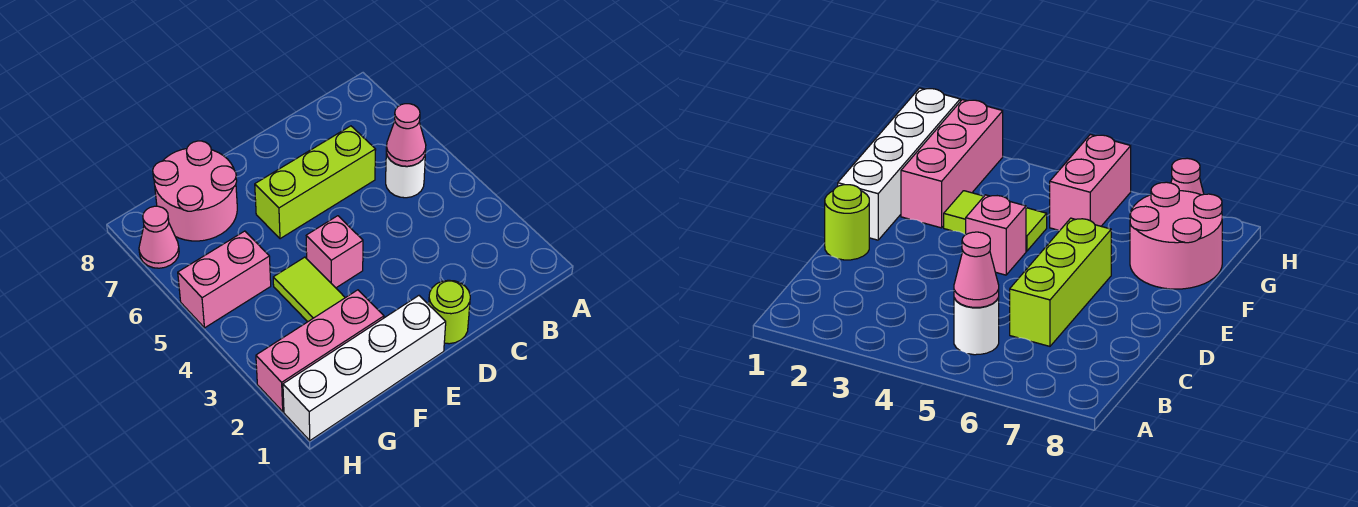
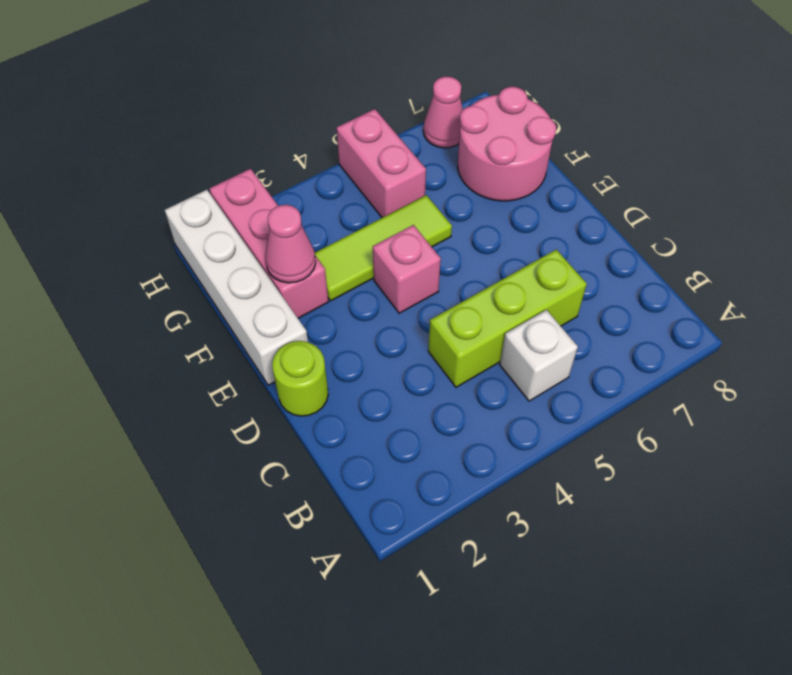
white 1x1 round brick [386,153,425,198] -> white 1x1 brick [500,310,578,401]
pink 1x1 cone [386,104,426,166] -> pink 1x1 cone moved to [265,205,316,283]
lime 1x3 brick [255,126,376,239] -> lime 1x3 brick turned to [428,249,587,387]
lime 1x2 tile [273,257,345,322] -> lime 1x3 tile [315,195,452,301]

